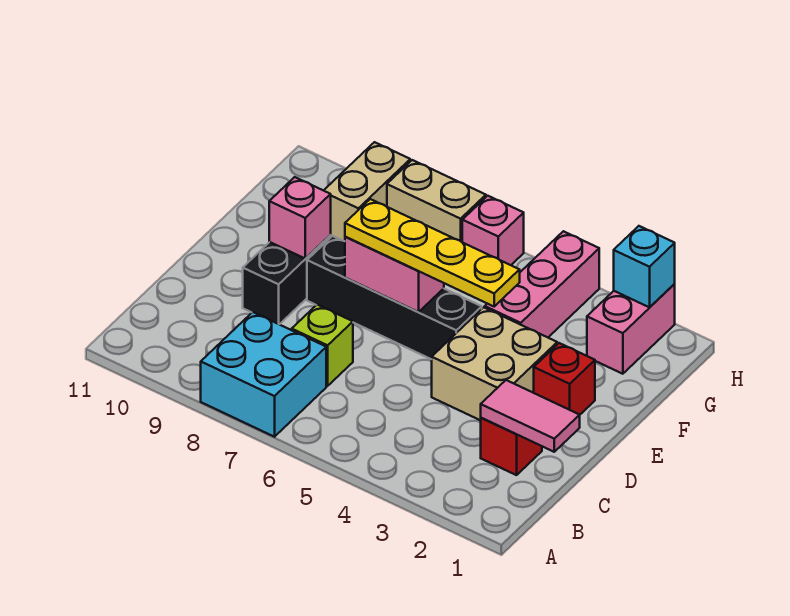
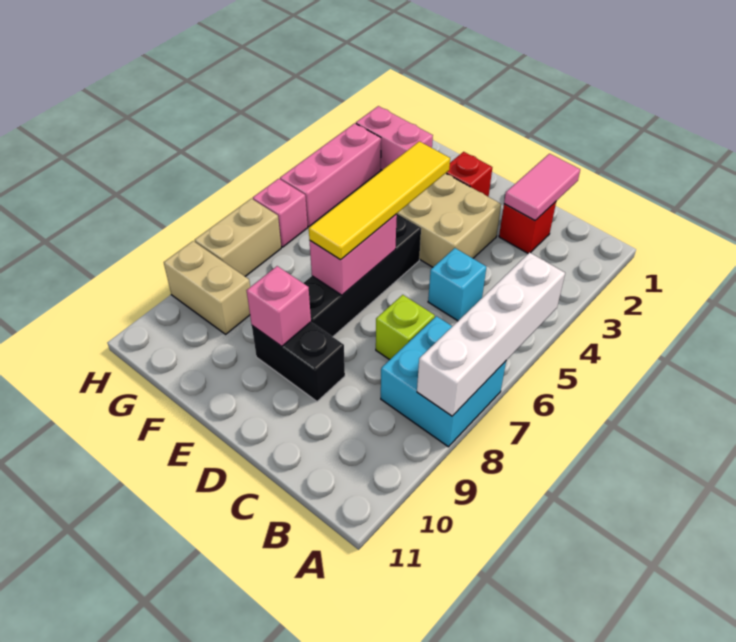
none -> white 1x4 brick [417,252,565,416]
yellow 1x4 plate [345,199,520,306] -> yellow 1x4 tile [309,141,450,260]
pink 1x3 brick [485,231,599,337] -> pink 1x3 brick turned to [280,123,381,227]
cyan 1x1 brick [614,226,675,307] -> cyan 1x1 brick moved to [428,248,486,321]

